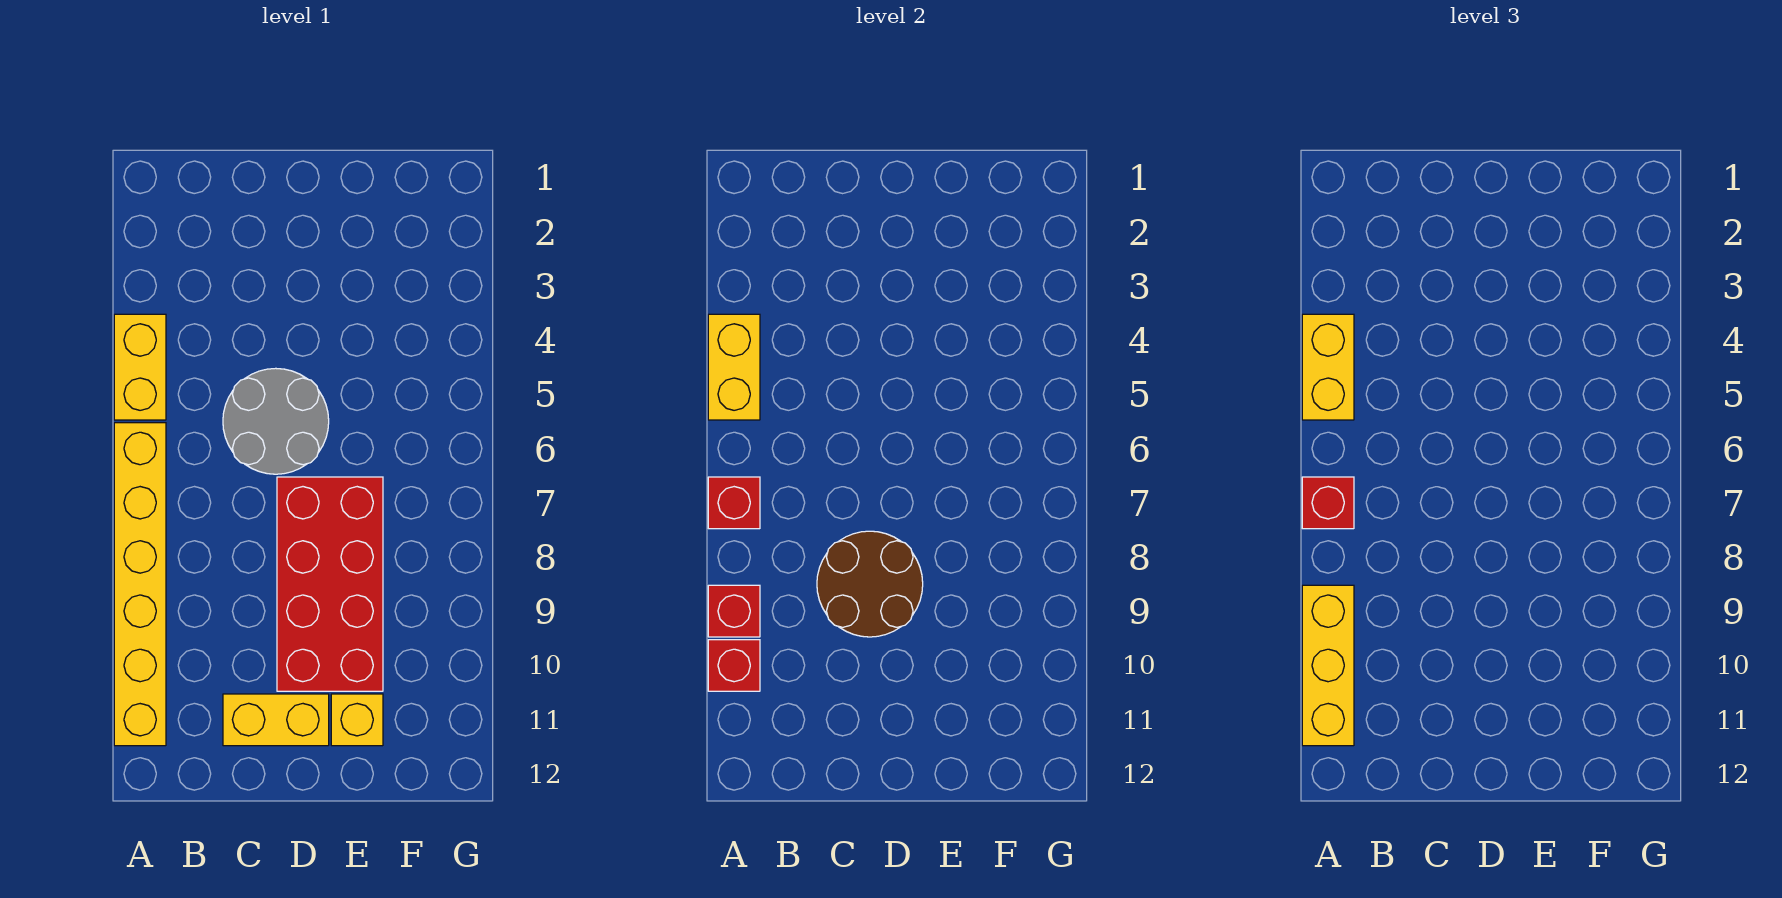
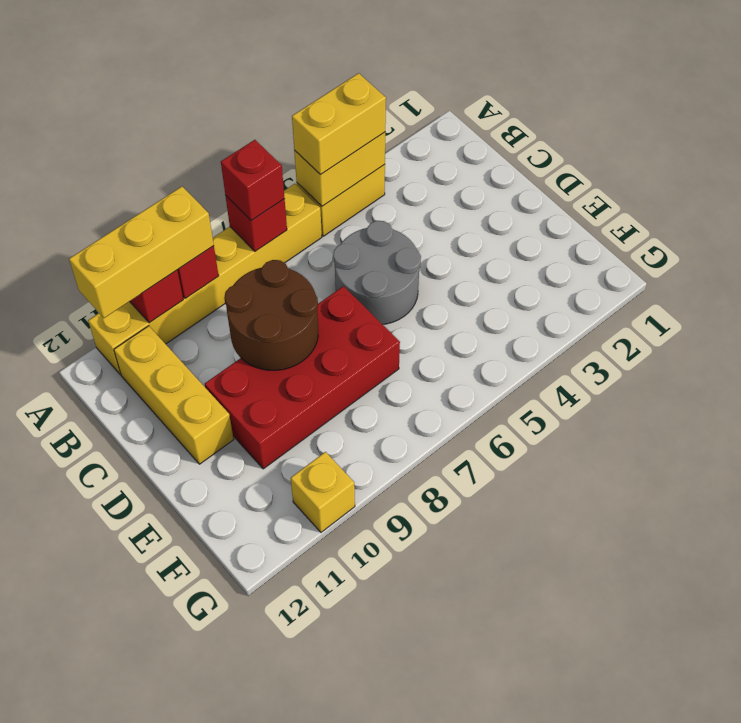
yellow 1x2 brick [223,694,329,746] -> yellow 1x3 brick [114,326,234,464]
yellow 1x1 brick [331,694,383,746] -> yellow 1x1 brick moved to [291,452,355,532]

